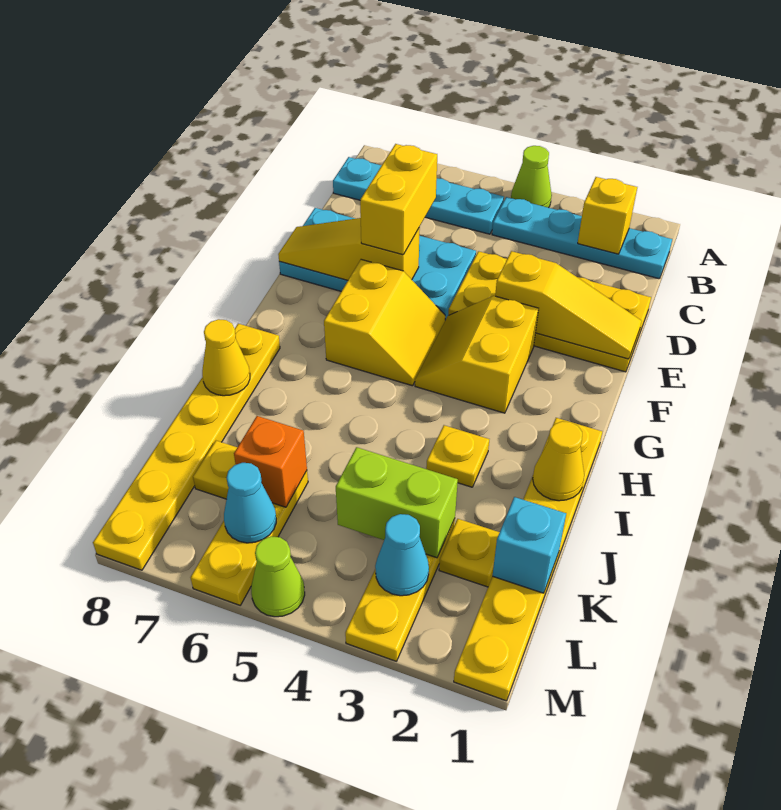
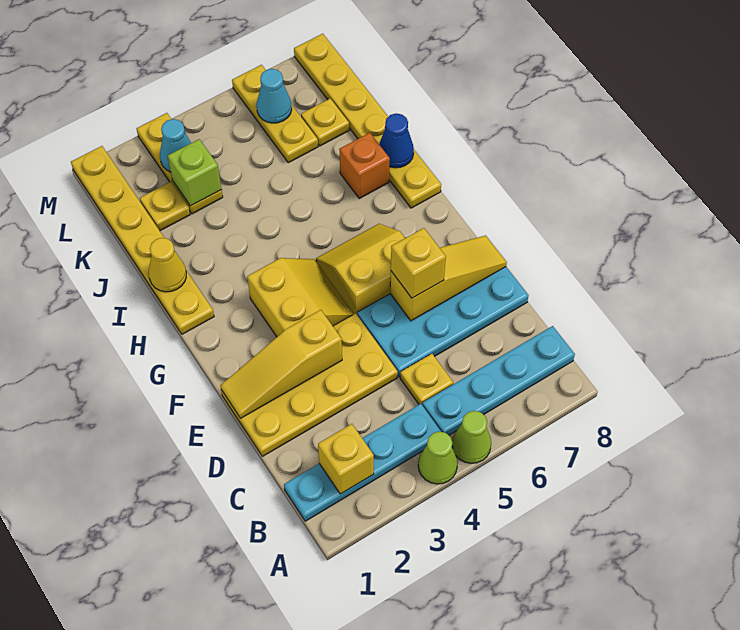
yellow 1x2 brick [360,144,437,255] -> yellow 1x1 brick [391,228,446,298]
yellow 2x2 slope [324,259,445,386] -> yellow 2x2 slope turned to [316,224,405,314]
yellow 1x1 plate [426,425,489,487] -> yellow 1x1 plate moved to [400,354,453,404]
yellow 1x1 cone [202,319,250,396] -> blue 1x1 cone [379,113,414,168]
cyan 1x1 brick [493,497,566,593] -> none
lime 1x2 brick [336,447,458,558] -> lime 1x1 brick [168,139,221,206]
orange 1x1 brick [234,416,307,507] -> orange 1x1 brick moved to [339,133,390,198]
lime 1x1 cone [251,536,305,617] -> lime 1x1 cone moved to [452,411,491,463]

